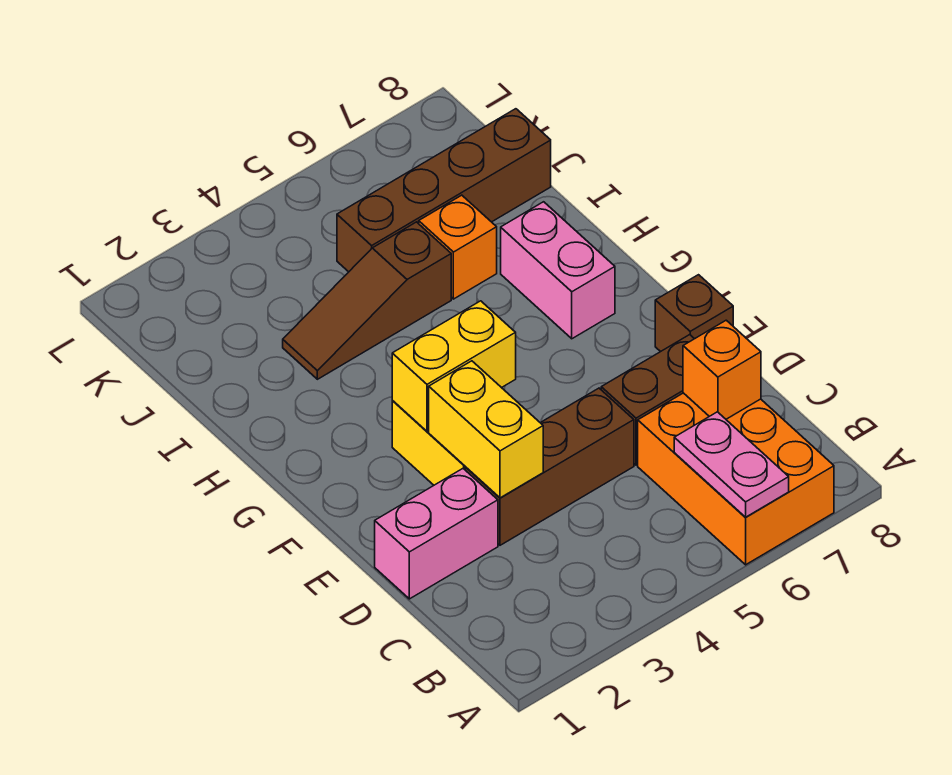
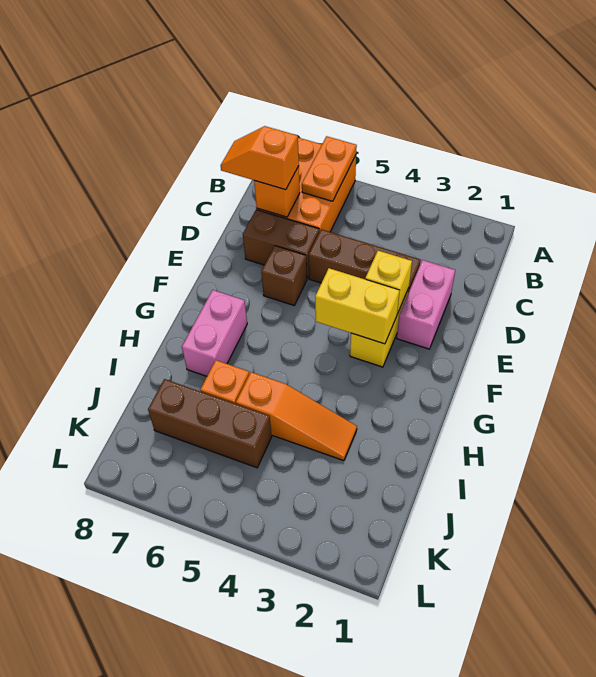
pink 1x2 plate [674,412,789,517] -> orange 1x2 plate [302,136,357,201]
none -> orange 1x2 slope [220,126,299,190]
pink 1x2 brick [375,469,498,599] -> pink 1x2 brick turned to [397,260,455,349]
yellow 1x2 brick [429,361,543,498] -> yellow 1x1 brick [365,251,412,314]
brown 1x1 brick [655,275,733,352] -> brown 1x1 brick moved to [261,246,307,305]
brown 1x3 slope [283,222,451,379] -> orange 1x3 slope [236,372,357,461]
brown 1x4 brick [337,109,551,272] -> brown 1x3 brick [148,379,272,468]

